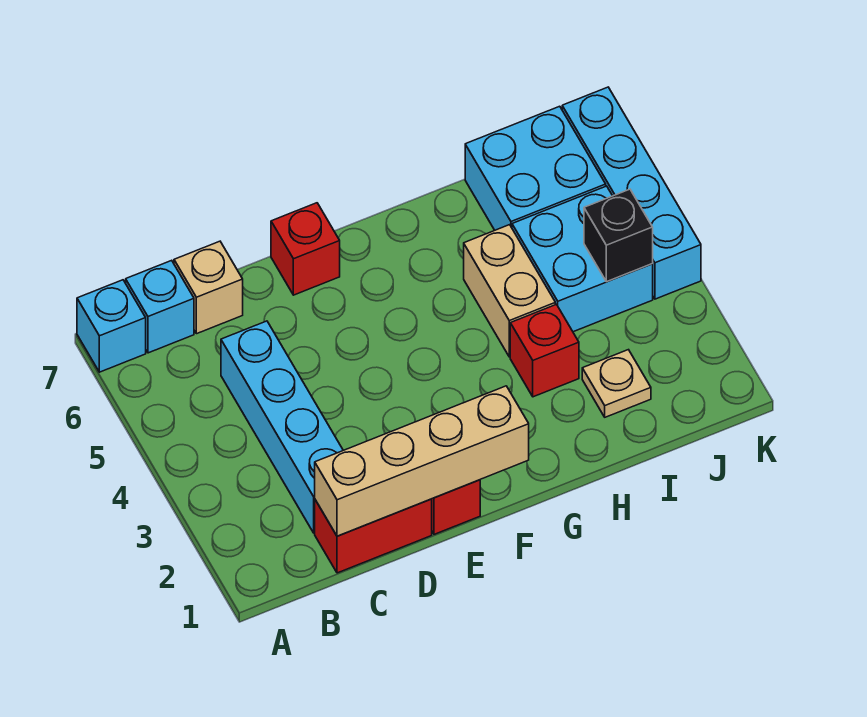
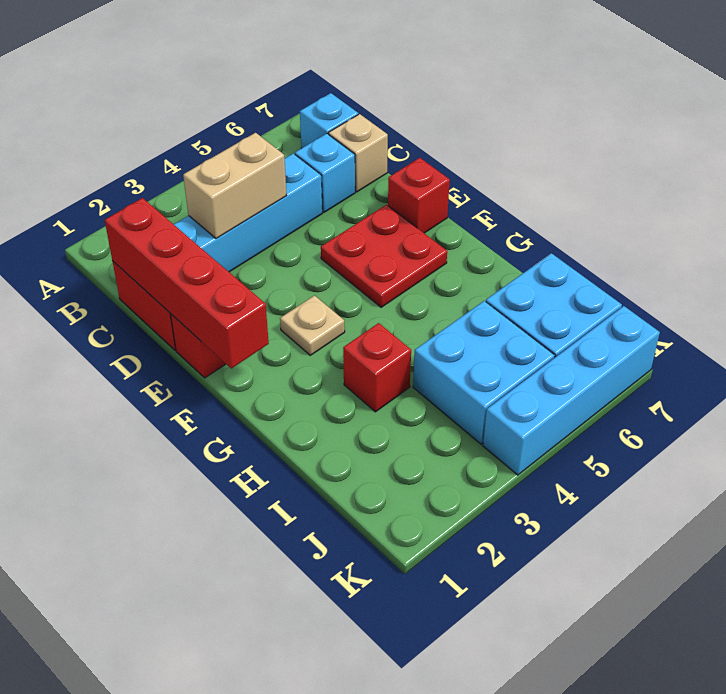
cyan 1x1 brick [77,280,146,372] -> cyan 1x1 brick moved to [295,134,355,212]
tan 1x4 brick [315,386,529,536] -> red 1x4 brick [105,198,269,368]
none -> red 2x2 plate [321,205,447,307]
tan 1x2 brick [464,225,555,357] -> tan 1x2 brick moved to [183,133,287,239]
tan 1x1 plate [582,350,651,417] -> tan 1x1 plate moved to [280,296,345,355]
black 1x1 brick [584,189,653,282] -> none

